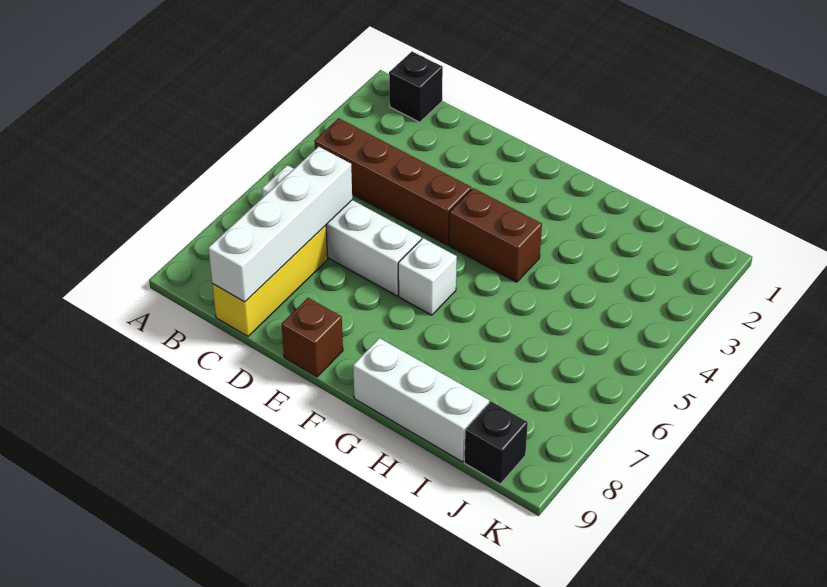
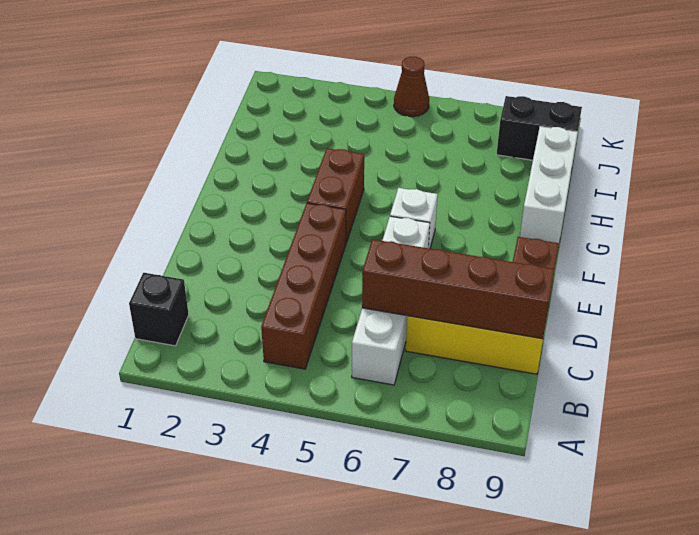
white 1x4 brick [208,147,352,302] -> brown 1x4 brick [362,239,555,339]
black 1x1 brick [464,401,528,484] -> black 1x2 brick [496,96,582,160]
none -> brown 1x1 cone [394,57,429,117]

